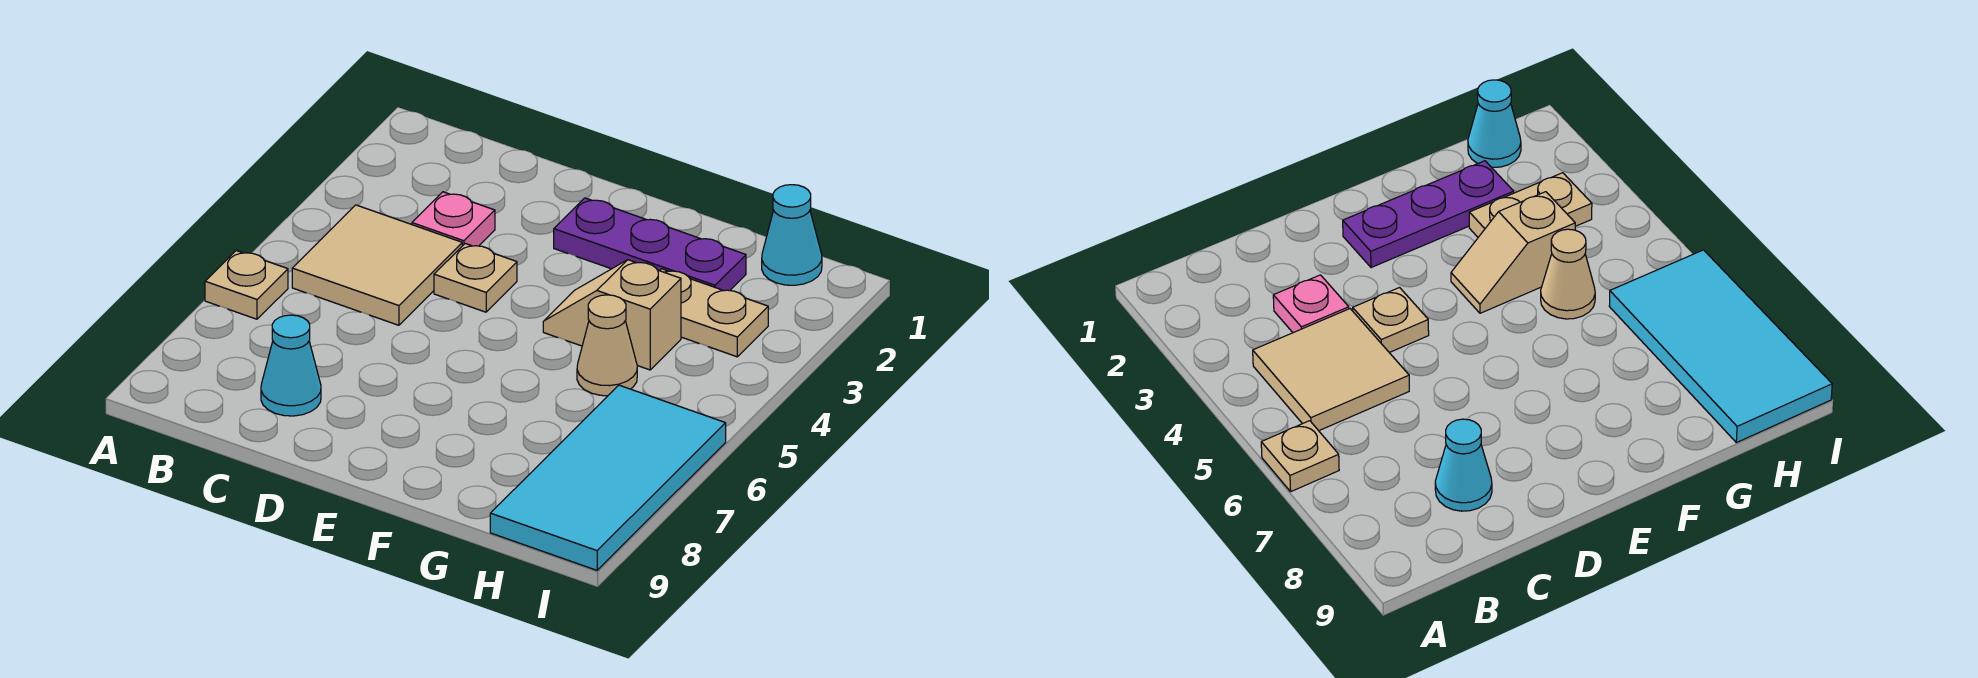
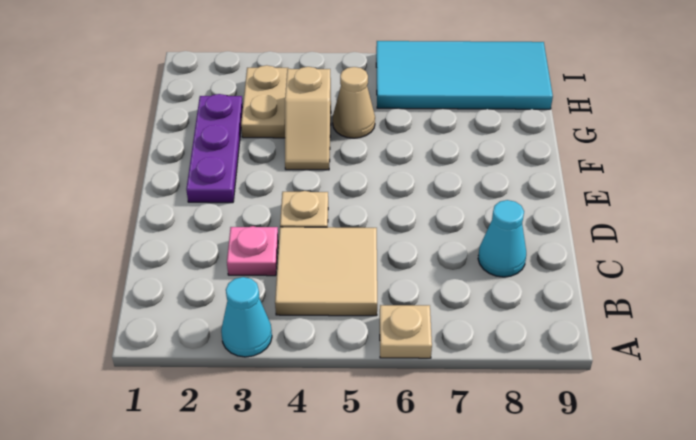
cyan 1x1 cone [762,185,822,285] -> cyan 1x1 cone moved to [221,277,272,357]

